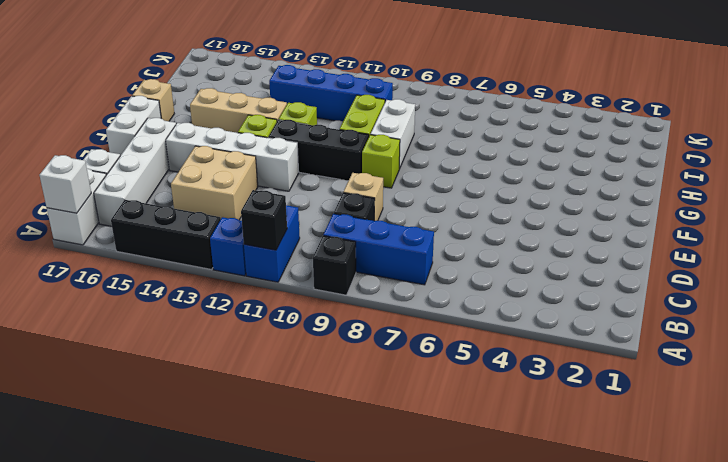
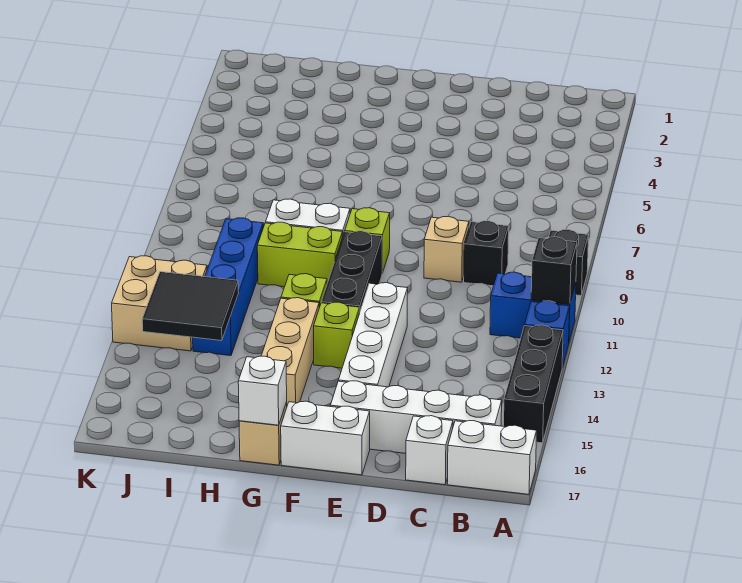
white 1x1 brick [39,155,91,213] -> white 1x1 brick moved to [238,356,287,425]
blue 1x3 brick [323,214,434,285] -> none
tan 2x2 brick [171,146,258,220] -> tan 2x2 brick moved to [112,256,207,351]
none -> black 2x2 tile [142,272,239,341]

